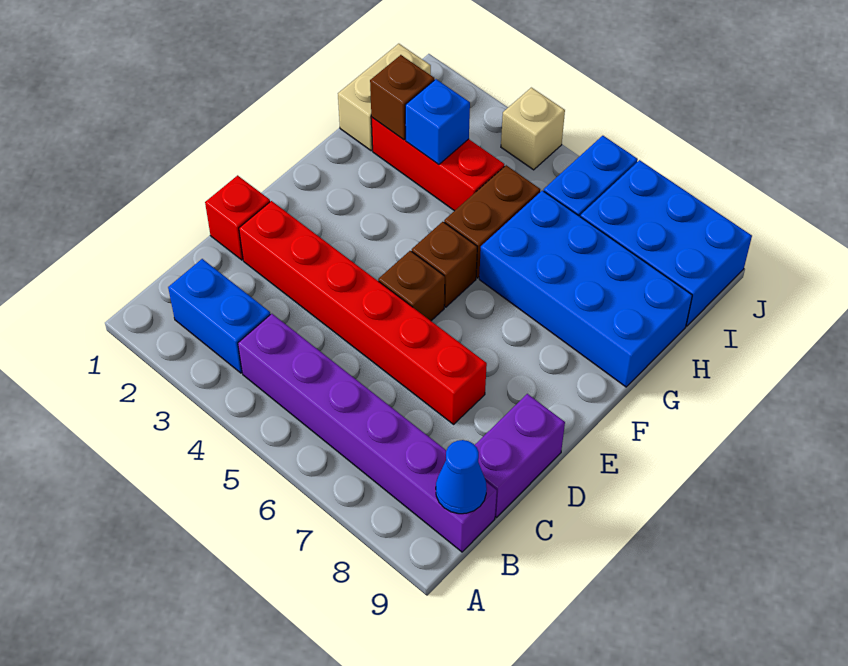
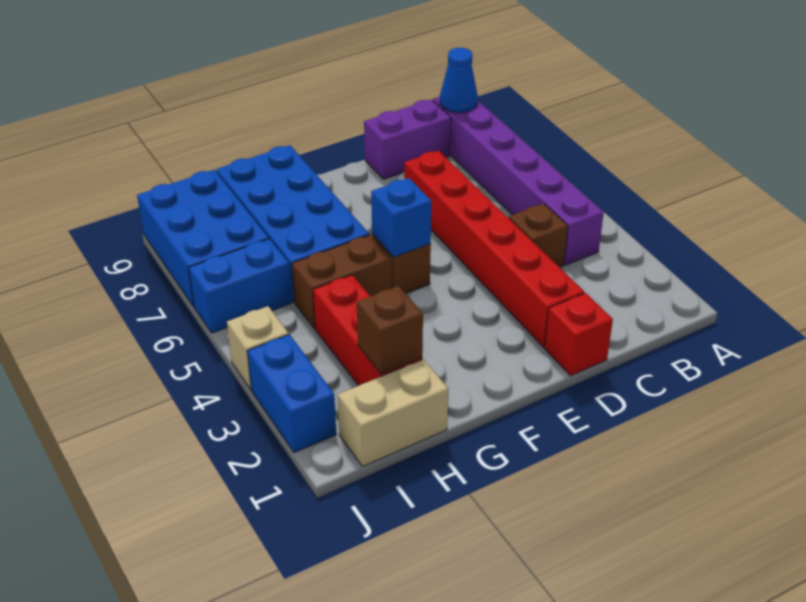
blue 1x2 brick [168,259,270,373] -> blue 1x2 brick moved to [247,334,336,453]
brown 1x1 brick [378,251,445,321] -> brown 1x1 brick moved to [509,204,568,267]
blue 1x1 brick [405,79,470,165] -> blue 1x1 brick moved to [371,178,431,257]

